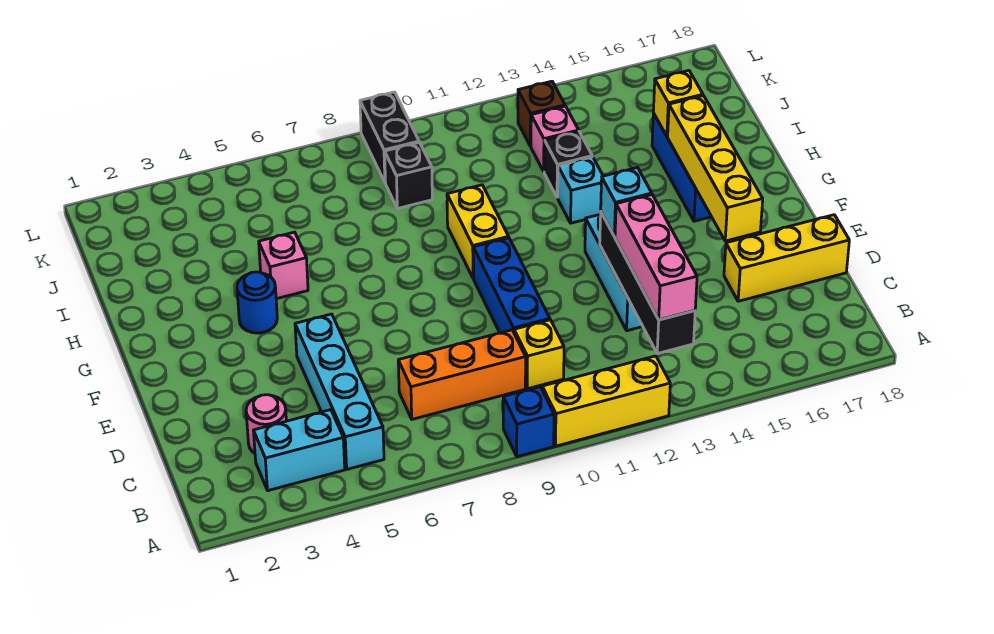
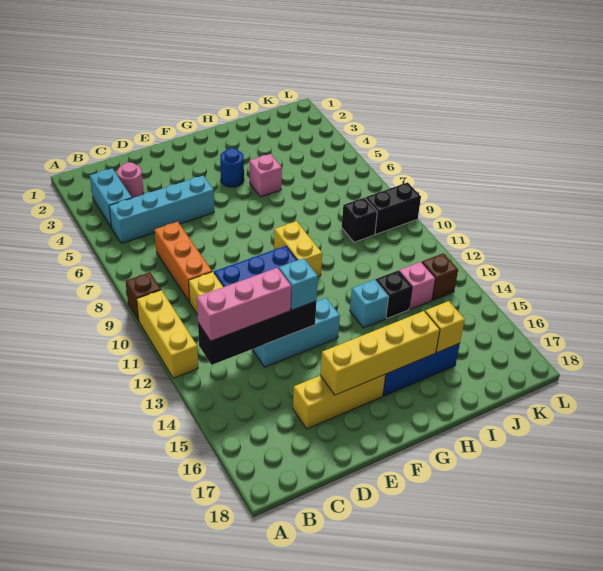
blue 1x1 brick [503,387,554,457] -> brown 1x1 brick [126,272,161,321]
yellow 1x3 brick [724,215,849,301] -> yellow 1x3 brick turned to [293,374,386,429]
yellow 1x2 brick [447,185,509,278] -> yellow 1x2 brick turned to [274,221,322,277]

